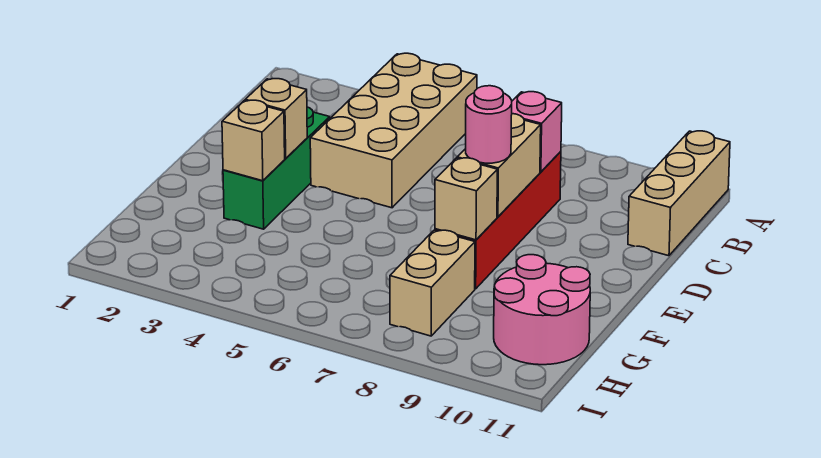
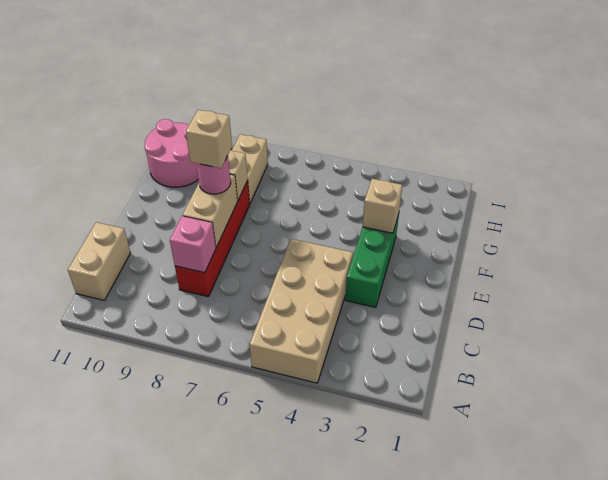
tan 1x3 brick [628,131,730,256] -> tan 1x2 brick [68,222,131,300]
tan 1x1 brick [245,79,307,158] -> tan 1x1 brick moved to [186,110,232,168]

